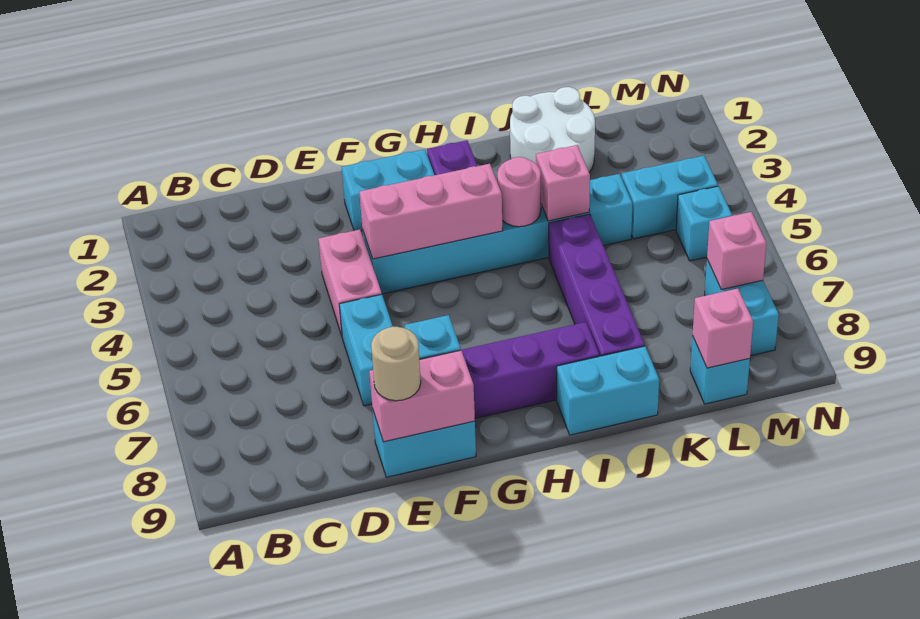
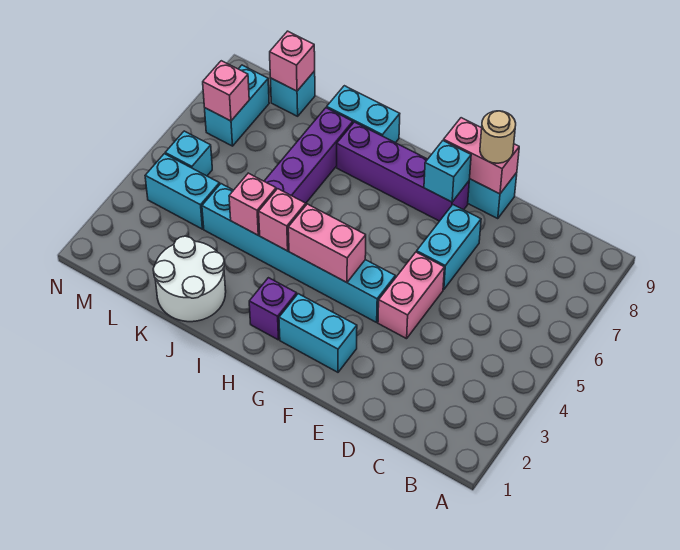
pink 1x3 brick [359,164,503,259] -> pink 1x2 brick [288,204,366,283]
pink 1x1 round brick [497,157,541,227] -> pink 1x1 brick [259,189,306,251]

